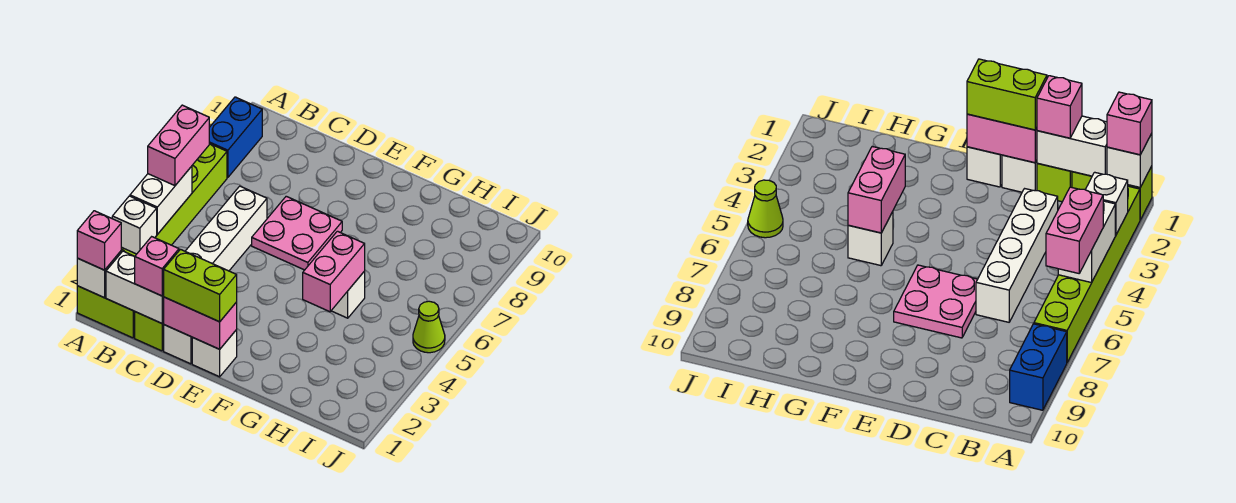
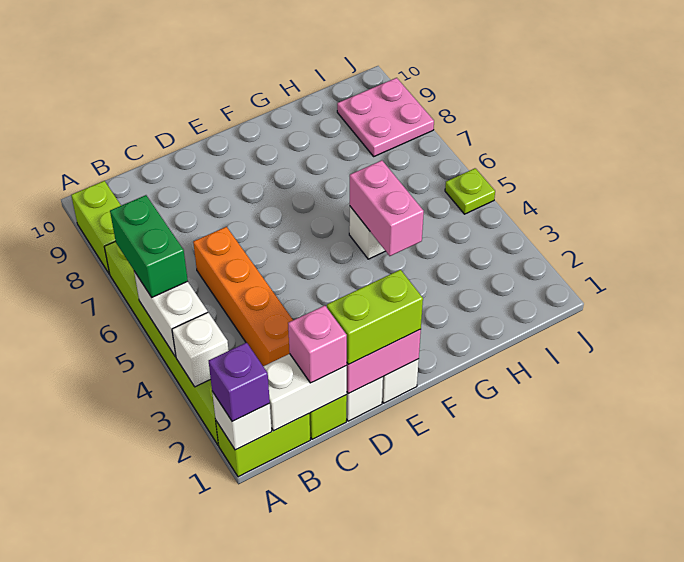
pink 1x1 brick [77,211,121,270] -> purple 1x1 brick [209,343,270,422]
pink 1x2 brick [148,105,209,186] -> green 1x2 brick [110,195,188,297]
blue 1x2 brick [209,97,262,177] -> lime 1x2 brick [71,181,121,274]
white 1x4 brick [185,186,267,271] -> orange 1x4 brick [193,227,293,366]
pink 2x2 plate [252,196,342,270] -> pink 2x2 plate moved to [337,78,434,156]
lime 1x1 cone [413,301,445,353] -> lime 1x1 plate [445,168,495,214]

